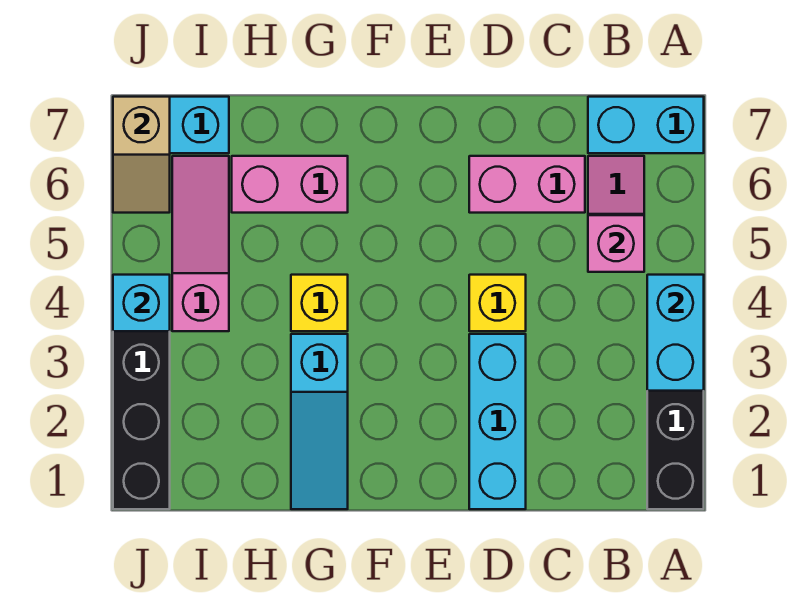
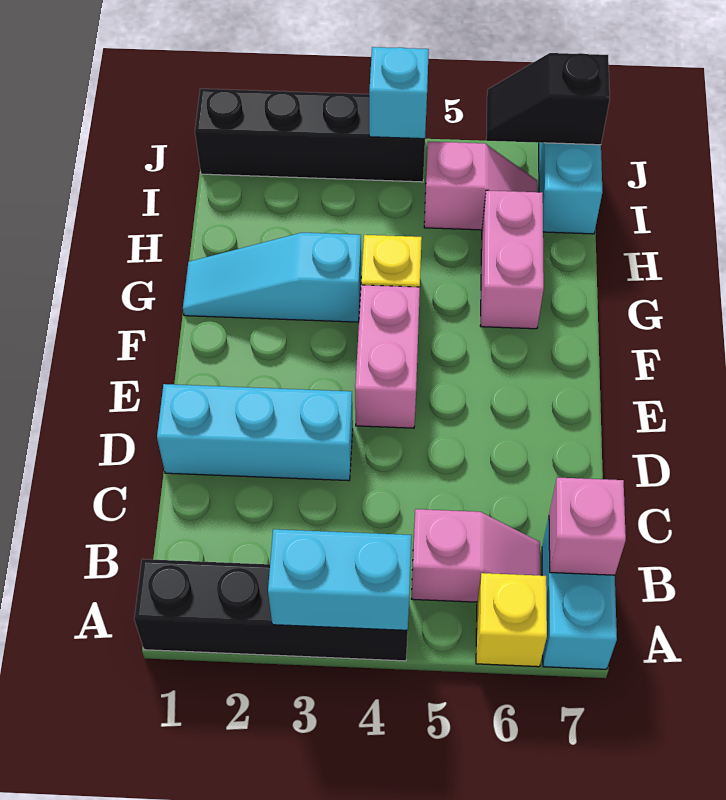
pink 1x1 brick [588,215,644,272] -> pink 1x1 brick moved to [549,477,626,575]
pink 1x2 brick [469,156,585,213] -> pink 1x2 brick moved to [355,285,420,428]
yellow 1x1 brick [469,275,526,331] -> yellow 1x1 brick moved to [476,573,547,667]
pink 1x3 slope [172,156,229,331] -> pink 1x2 slope [424,141,537,230]
tan 1x2 slope [113,97,170,213] -> black 1x2 slope [486,53,610,145]

